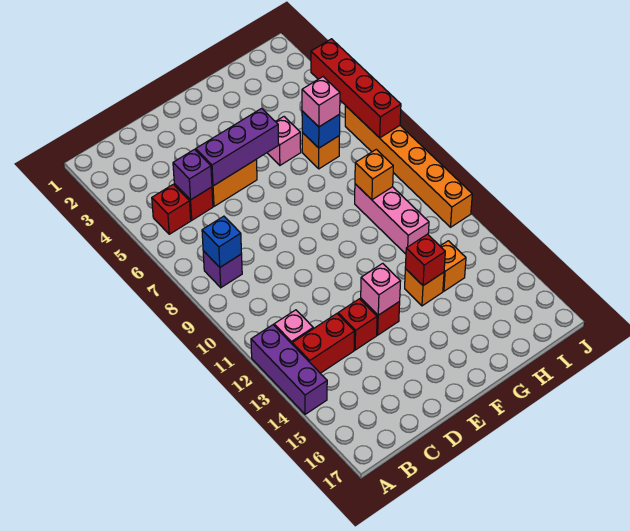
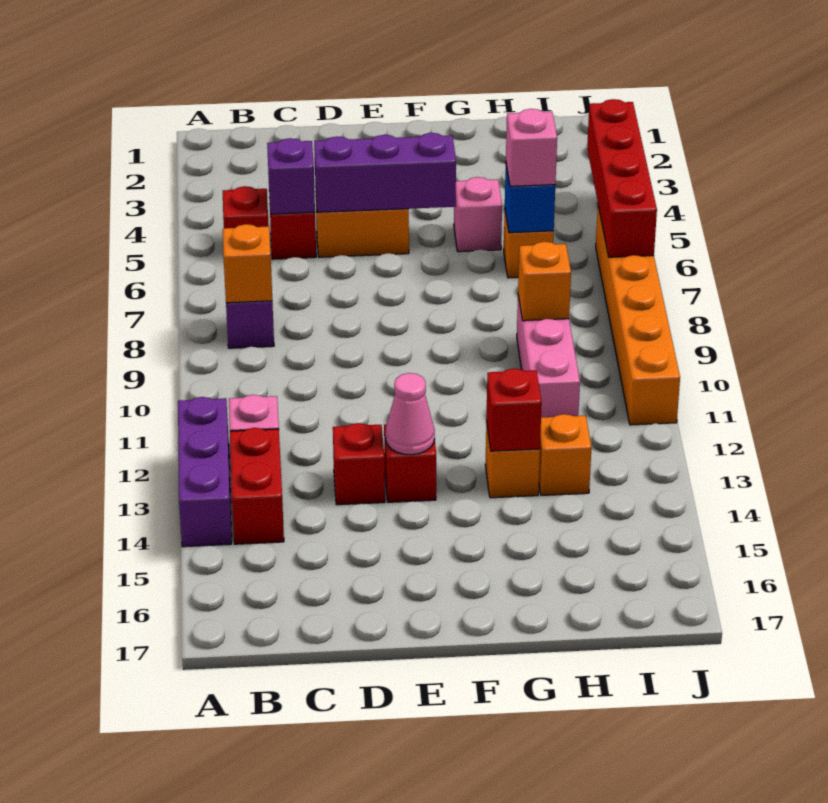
blue 1x1 brick [202,216,242,267] -> orange 1x1 brick [223,224,272,303]
red 1x2 brick [292,314,355,373] -> red 1x2 brick turned to [230,428,284,544]
pink 1x1 brick [361,263,401,315] -> pink 1x1 cone [385,373,435,455]

